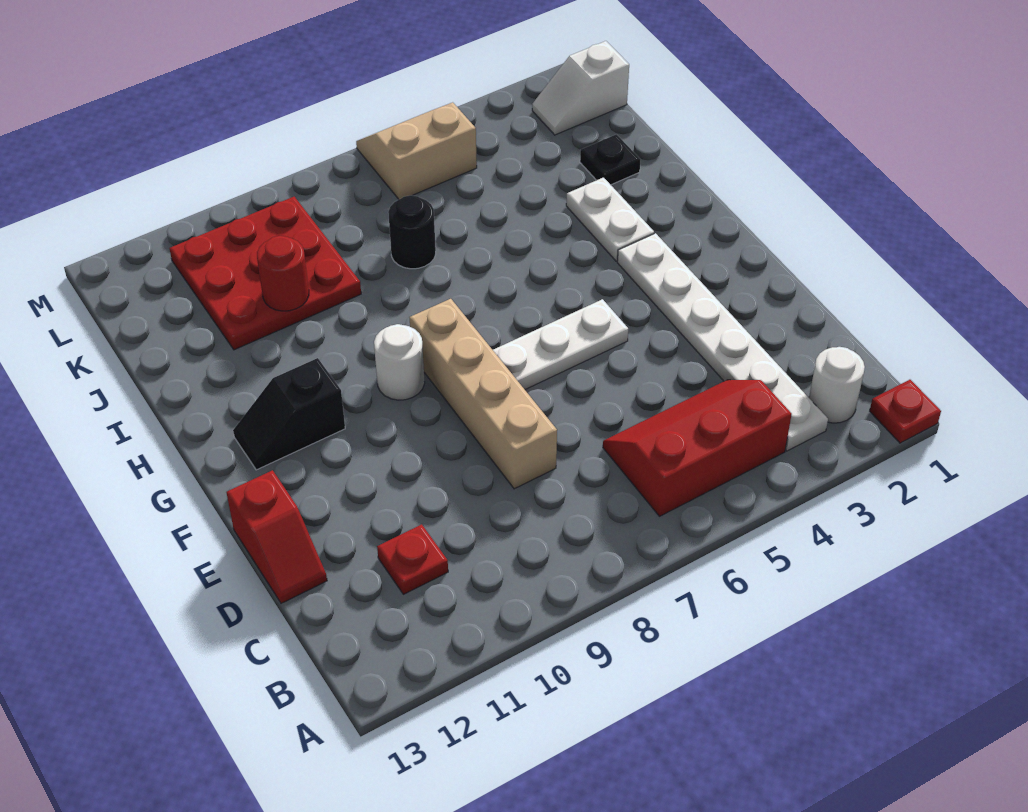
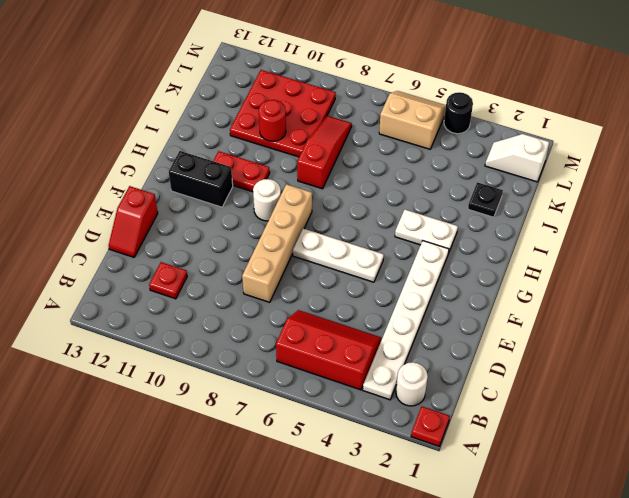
black 1x2 slope [233,358,345,470] -> black 1x2 brick [169,151,233,207]
white 1x2 plate [566,177,654,261] -> white 1x2 plate turned to [395,210,458,254]
none -> red 1x2 plate [214,151,270,192]
none -> red 1x3 slope [297,116,352,189]
black 1x1 round brick [388,195,436,269] -> black 1x1 round brick moved to [444,92,473,134]

